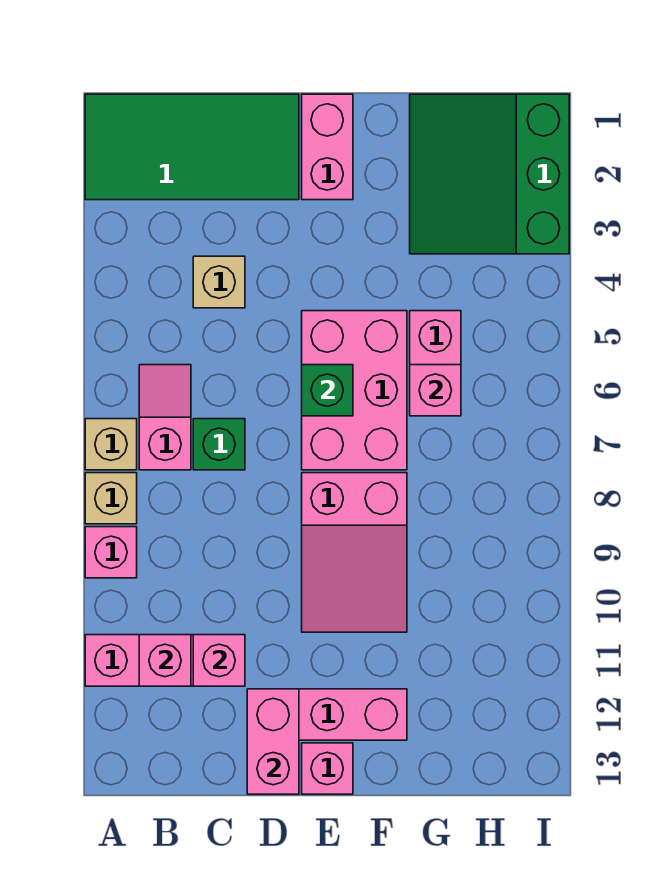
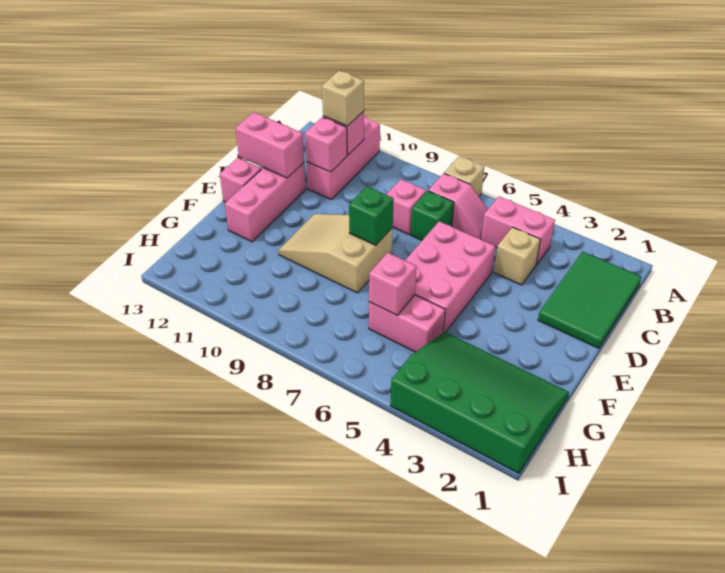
green 2x4 tile [85,94,299,200] -> green 2x3 tile [538,252,641,348]
tan 1x1 brick [85,473,137,524] -> tan 1x1 brick moved to [322,71,364,126]
pink 1x1 brick [85,527,137,578] -> pink 1x1 brick moved to [386,179,426,234]
pink 1x2 brick [302,94,353,200] -> pink 1x2 brick moved to [481,197,555,265]
pink 2x3 brick [302,311,407,470] -> pink 2x3 brick turned to [405,221,495,333]
green 1x1 brick [302,365,353,416] -> green 1x1 brick moved to [349,186,394,245]
pink 2x3 slope [302,473,407,632] -> tan 2x3 slope [278,214,393,293]
green 3x3 slope [410,94,569,254] -> green 3x4 slope [390,332,569,473]

